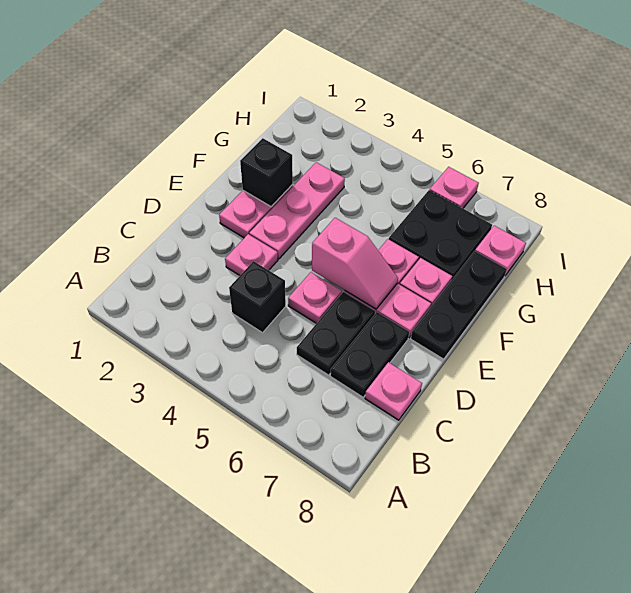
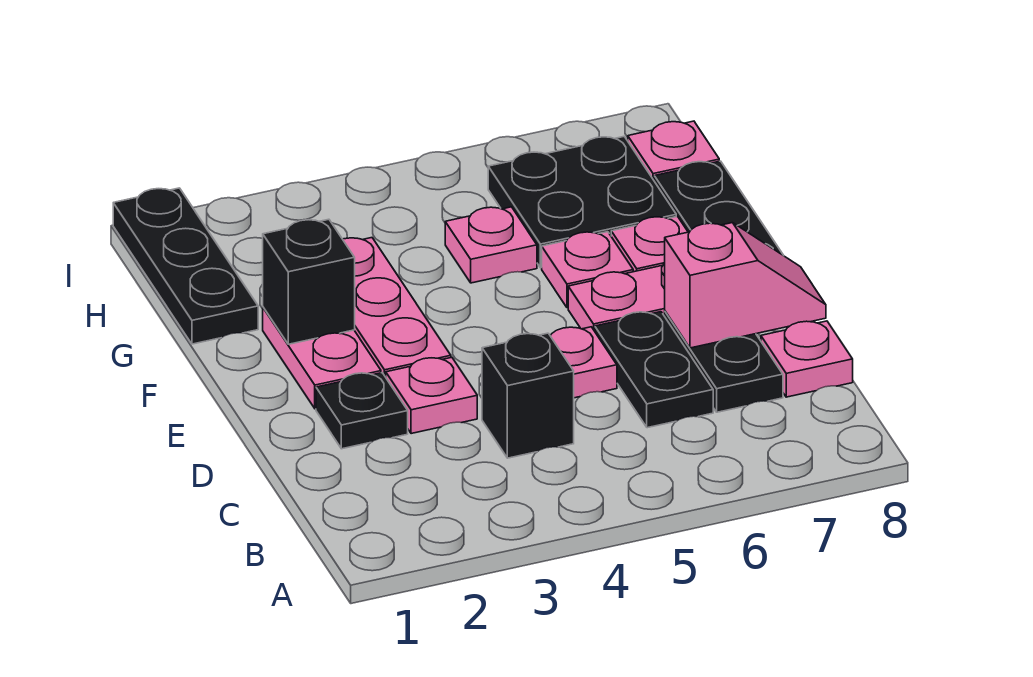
none -> black 1x1 plate [316,373,408,449]
pink 1x2 slope [312,218,398,309] -> pink 1x2 slope moved to [665,223,826,348]
none -> black 1x3 plate [113,188,258,344]
pink 1x1 plate [430,167,479,208] -> pink 1x1 plate moved to [445,207,537,283]

